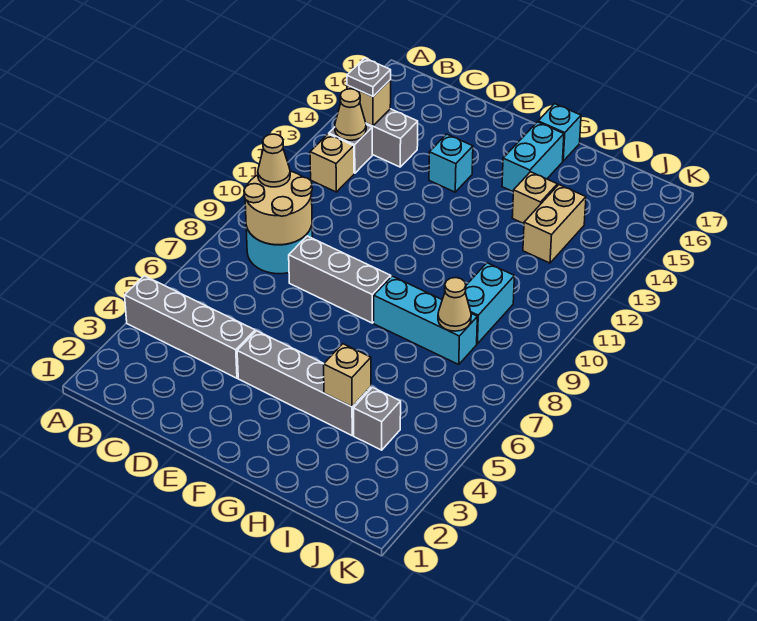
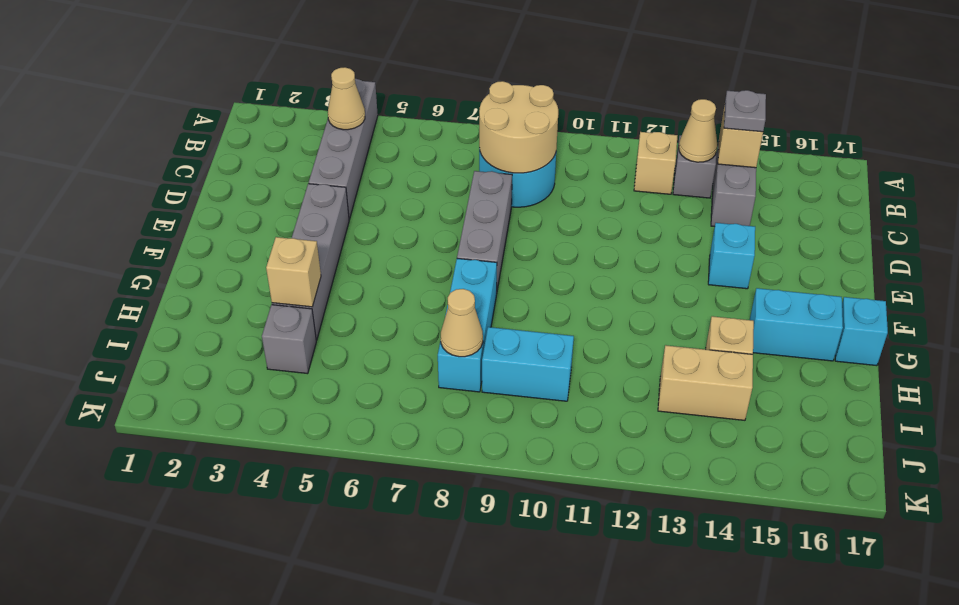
tan 1x1 cone [258,134,290,187] -> tan 1x1 cone moved to [328,67,365,130]

